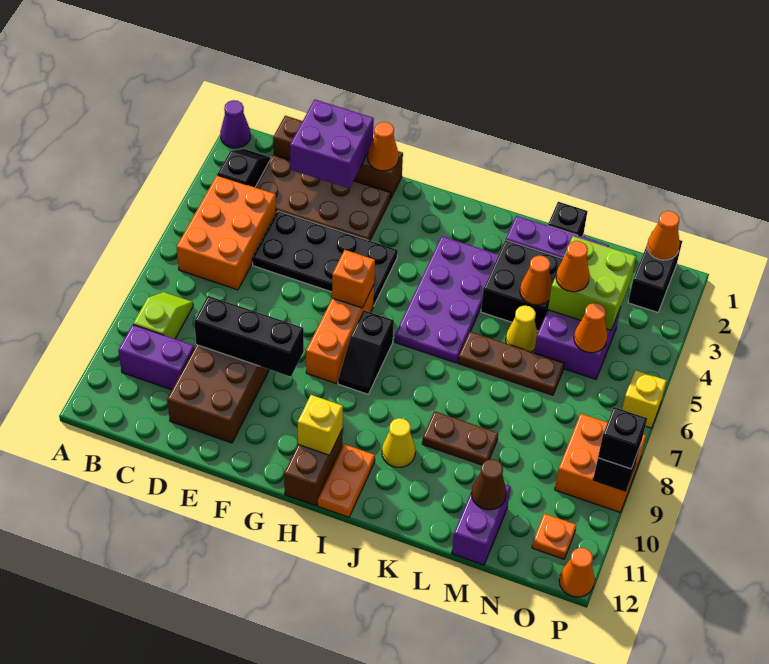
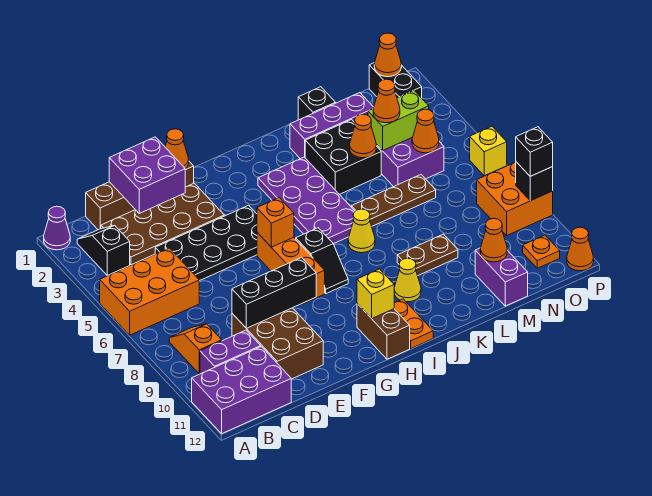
none -> purple 2x3 brick [192,347,291,434]
orange 2x3 brick [177,175,276,290] -> orange 2x3 brick turned to [100,248,199,335]
lime 1x2 slope [133,292,193,339] -> orange 1x2 slope [169,324,222,374]
yellow 1x1 cone [506,306,538,352] -> yellow 1x1 cone moved to [348,209,375,253]
lime 2x2 brick [548,236,636,330] -> lime 1x2 brick [368,90,429,151]
brown 1x1 cone [471,459,506,510] -> orange 1x1 cone [480,218,507,262]

